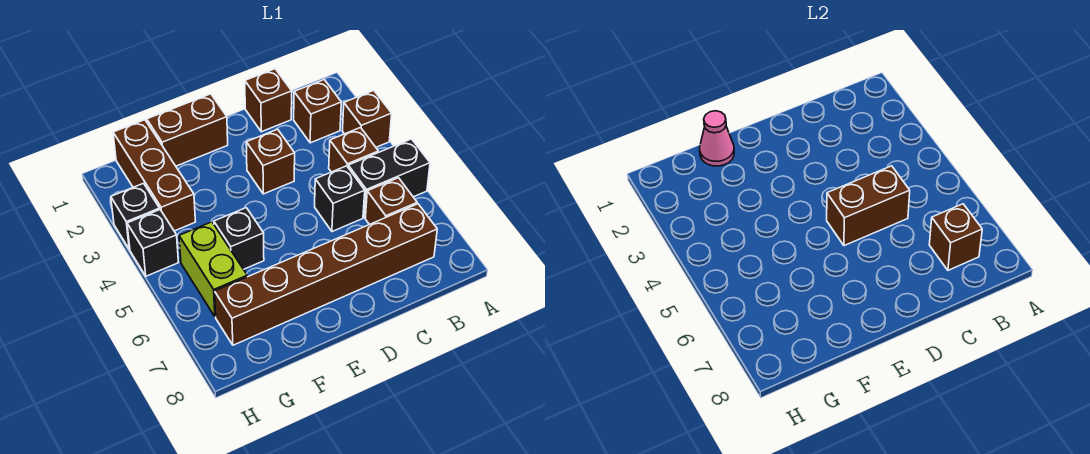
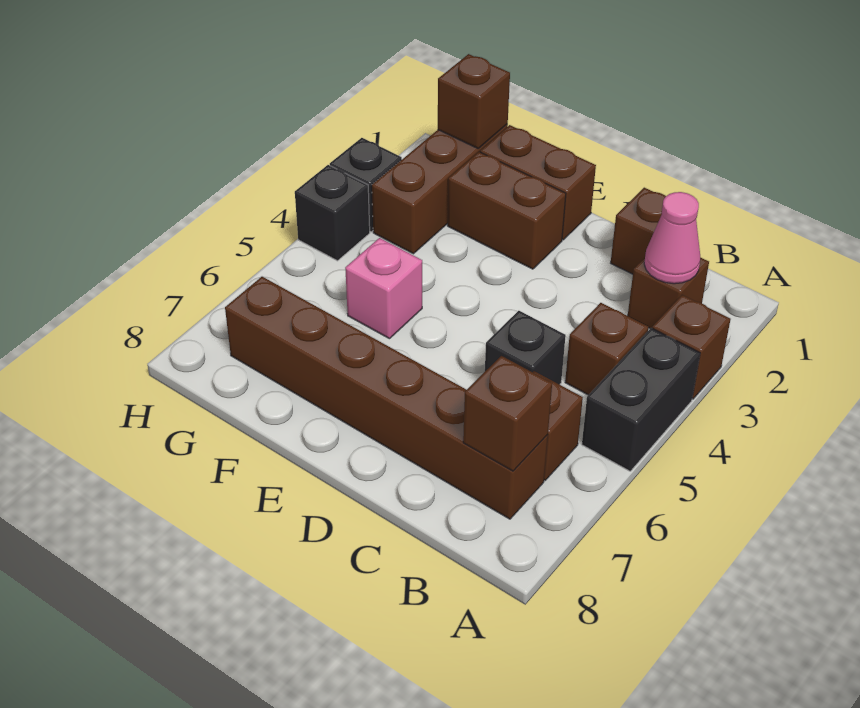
black 1x2 brick [348,139,430,218] -> black 1x2 brick turned to [582,328,700,471]
brown 1x2 brick [827,166,910,246] -> brown 1x2 brick moved to [448,152,566,269]
brown 1x1 brick [246,129,295,194] -> brown 1x1 brick moved to [438,54,510,148]
pink 1x1 cone [700,111,734,166] -> pink 1x1 cone moved to [644,192,700,284]
black 1x1 brick [214,208,264,269] -> pink 1x1 brick [345,238,422,339]
lime 1x2 brick [179,222,247,317] -> none

